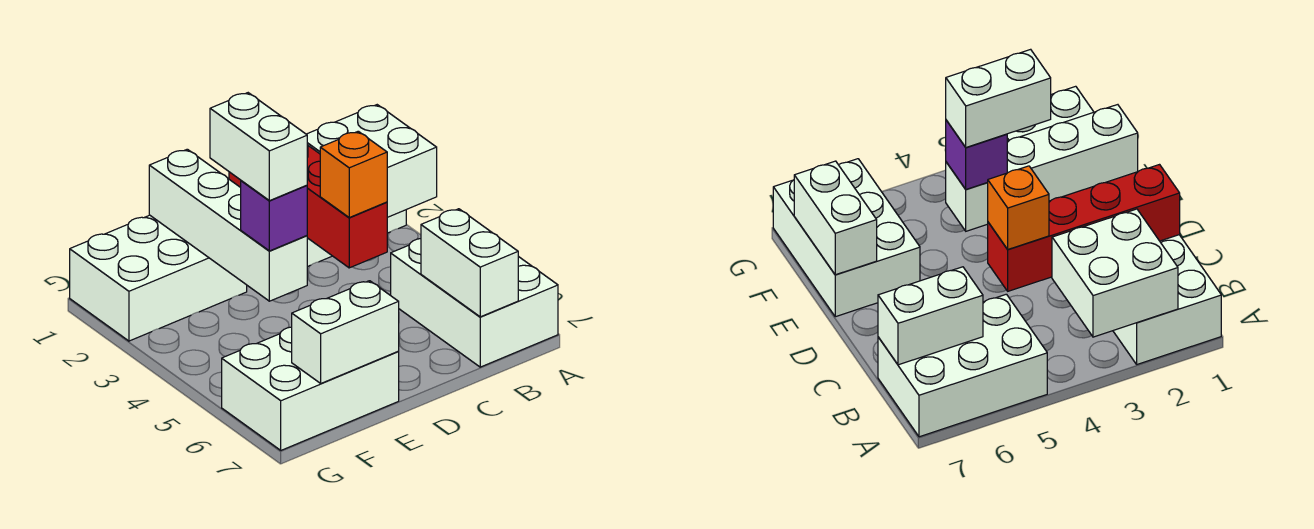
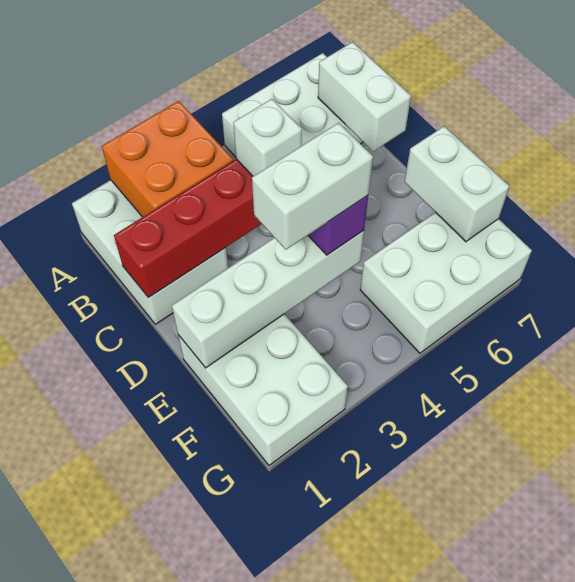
white 2x2 brick [307,105,437,217] -> orange 2x2 brick [102,101,233,217]
white 1x2 brick [421,209,518,317] -> white 1x2 brick turned to [318,42,411,151]
orange 1x1 brick [320,131,387,217] -> white 1x1 brick [233,99,302,176]
white 2x3 brick [222,327,399,450] -> white 2x3 brick turned to [360,212,532,353]

